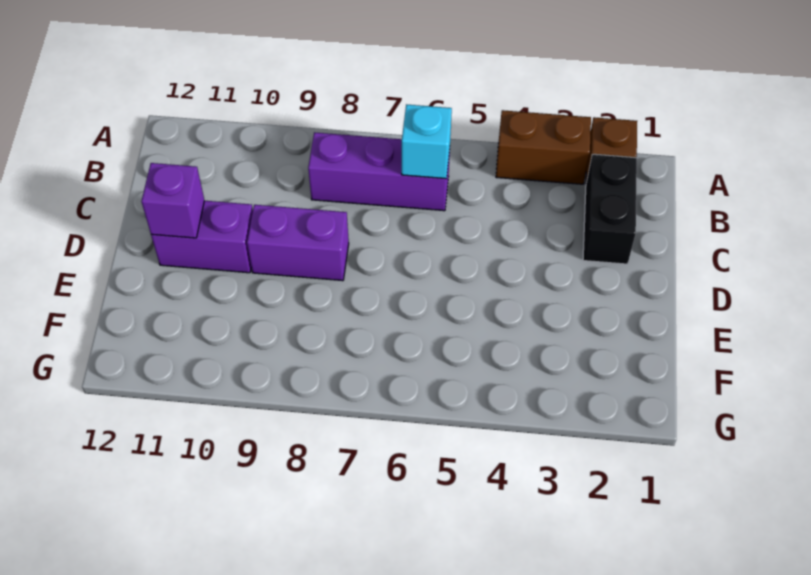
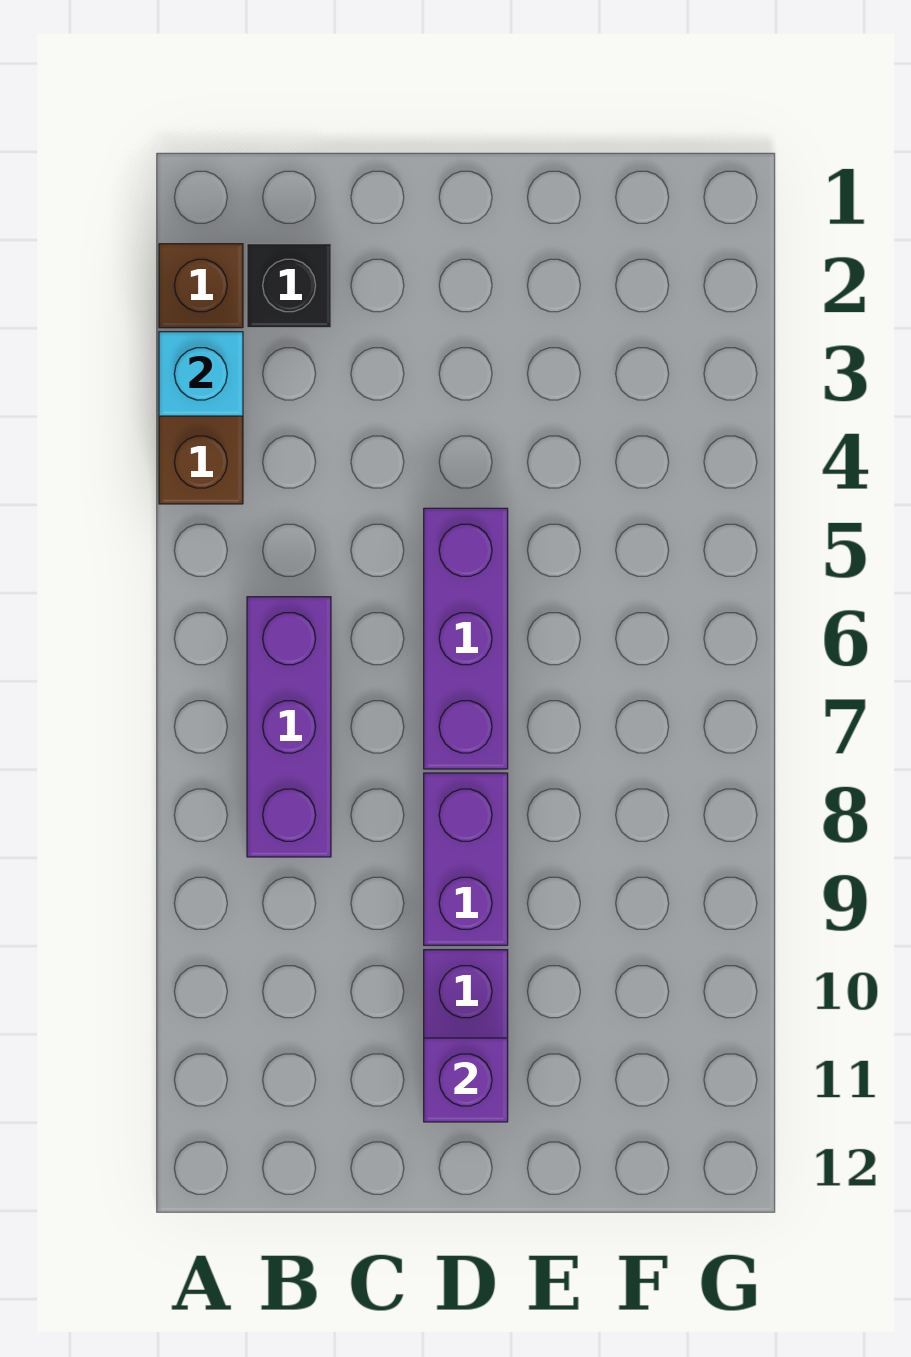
black 1x2 brick [583,154,637,264] -> black 1x1 brick [247,244,331,328]
cyan 1x1 brick [402,104,452,179] -> cyan 1x1 brick moved to [159,332,243,416]
none -> purple 1x3 brick [424,508,508,769]

